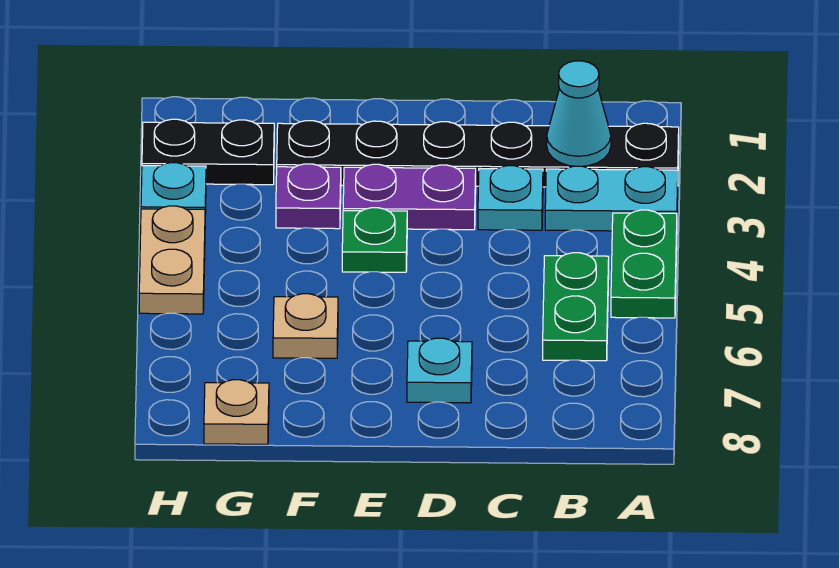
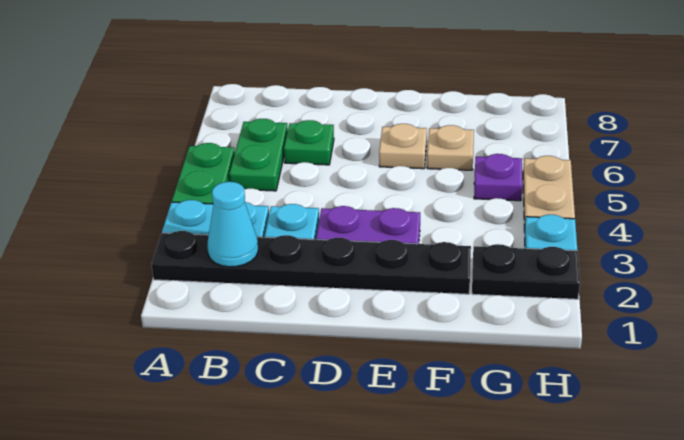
cyan 1x1 plate [407,338,472,403] -> none
green 1x1 plate [342,208,407,272] -> green 1x1 plate moved to [284,120,334,165]
purple 1x1 plate [276,164,341,229] -> purple 1x1 plate moved to [474,154,523,201]
tan 1x1 plate [204,380,269,444] -> tan 1x1 plate moved to [379,124,427,169]

